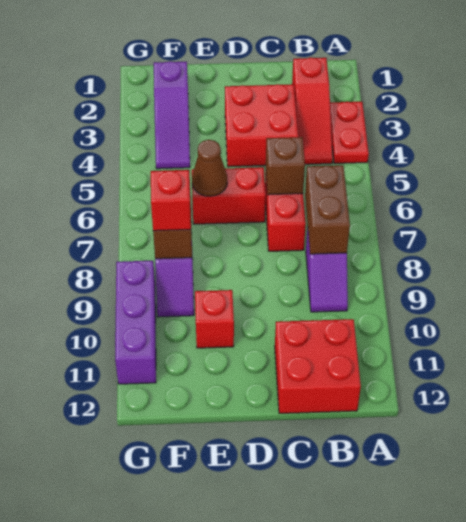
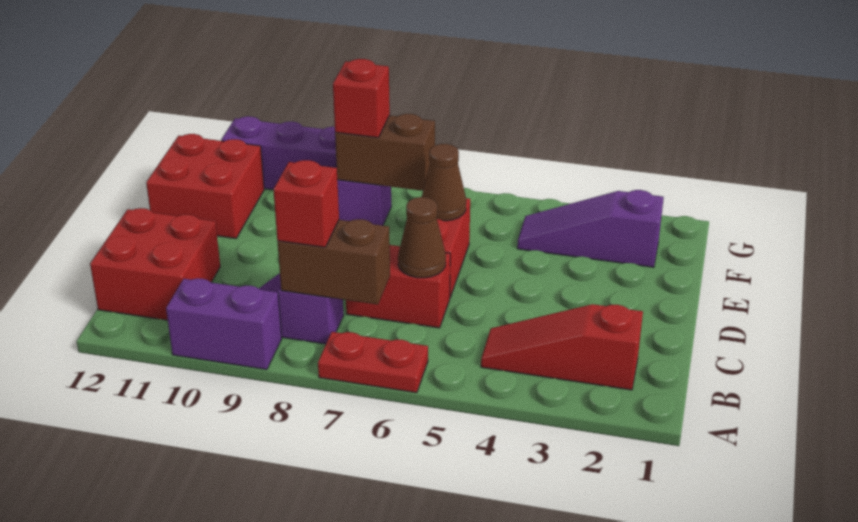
red 1x2 plate [330,102,369,163] -> red 1x2 plate moved to [318,332,428,393]
none -> purple 1x2 brick [166,278,282,370]
red 2x2 brick [225,84,298,167] -> red 2x2 brick moved to [146,134,264,238]
brown 1x1 brick [266,137,305,195] -> brown 1x1 cone [398,197,446,278]
red 1x1 brick [195,290,234,348] -> red 1x1 brick moved to [273,160,339,247]

